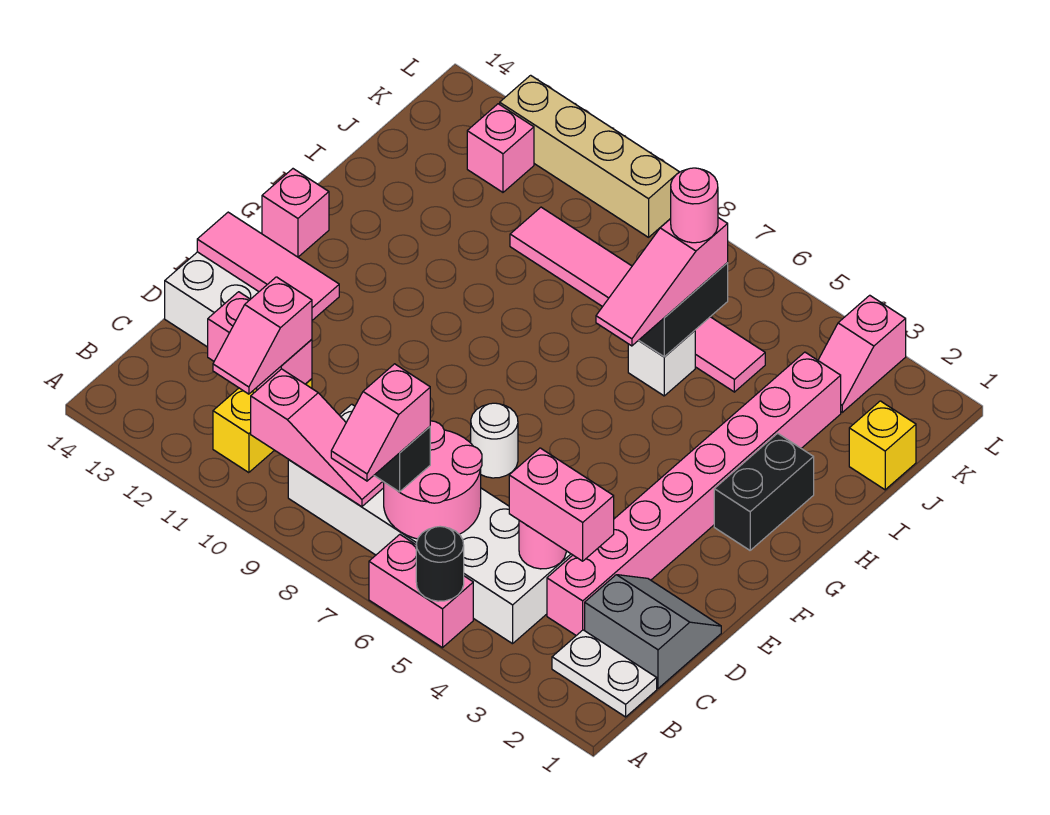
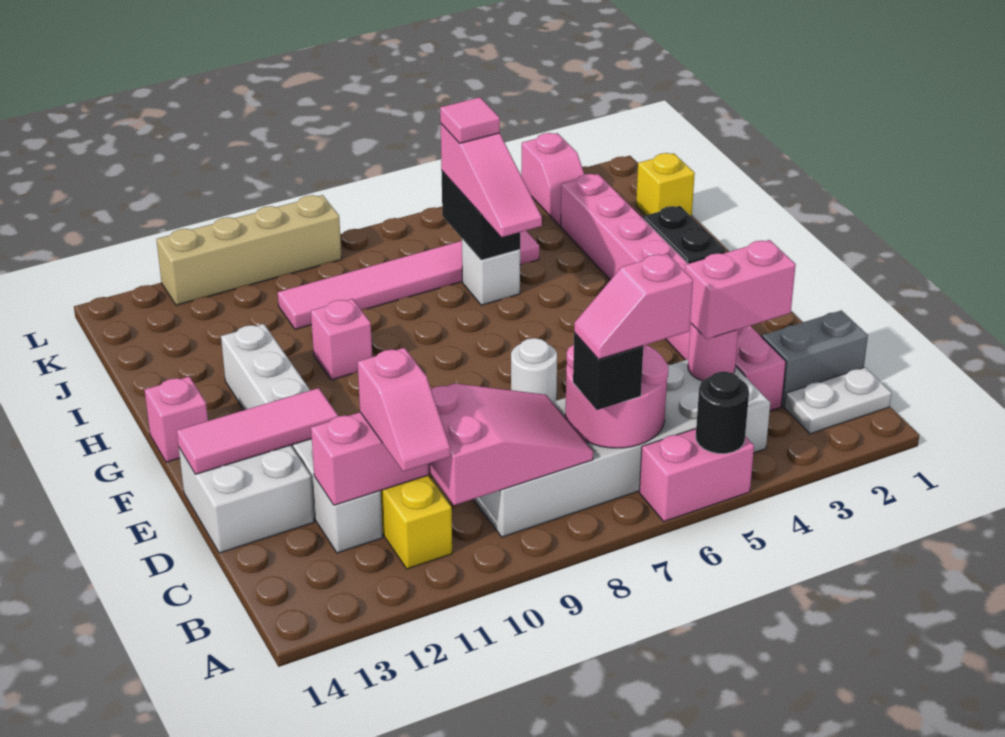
pink 1x2 slope [331,364,430,481] -> pink 1x2 slope turned to [574,254,693,359]
pink 1x3 slope [251,369,384,507] -> pink 2x3 slope [428,383,593,505]
none -> white 1x6 brick [221,324,383,553]
pink 1x1 round brick [670,168,718,243] -> pink 1x1 tile [440,97,500,143]
pink 1x1 brick [467,104,534,192] -> pink 1x1 brick moved to [311,299,372,380]

